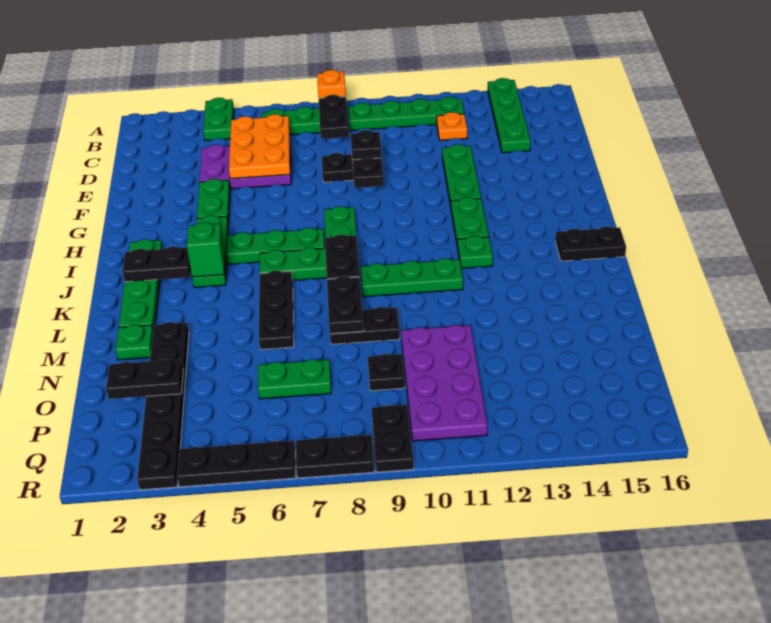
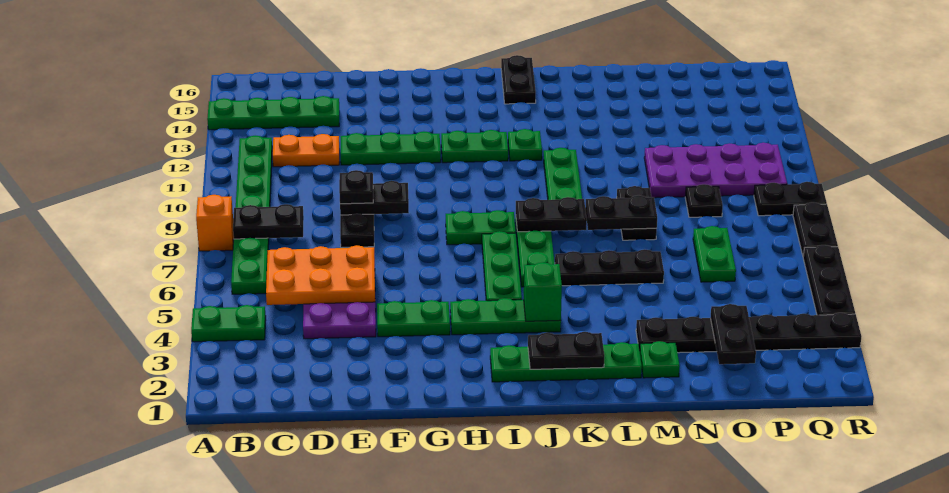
orange 1x1 plate [437,112,467,140] -> orange 1x2 plate [273,134,339,167]
black 1x2 plate [122,246,191,282] -> black 1x2 plate turned to [528,332,604,369]

